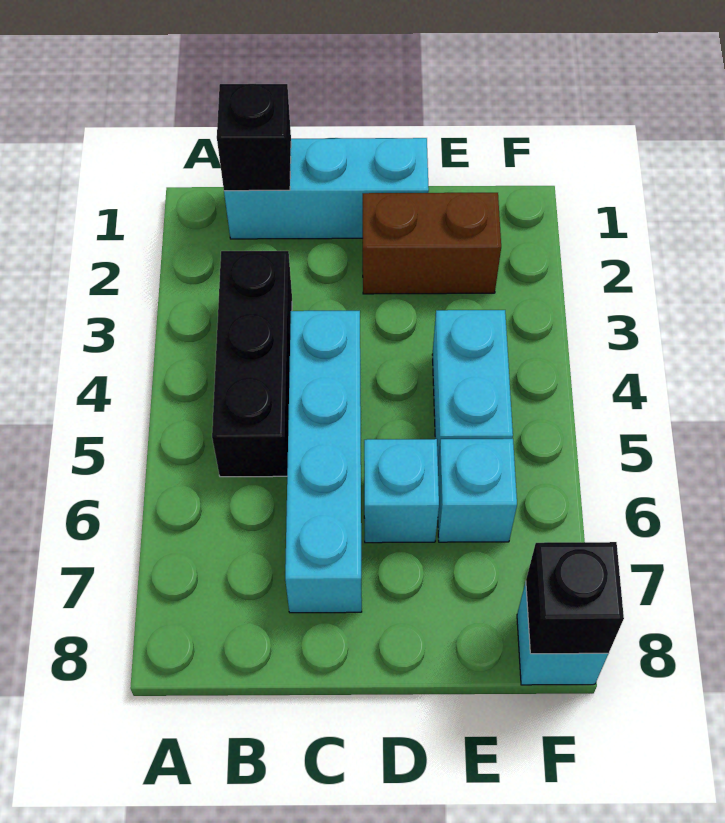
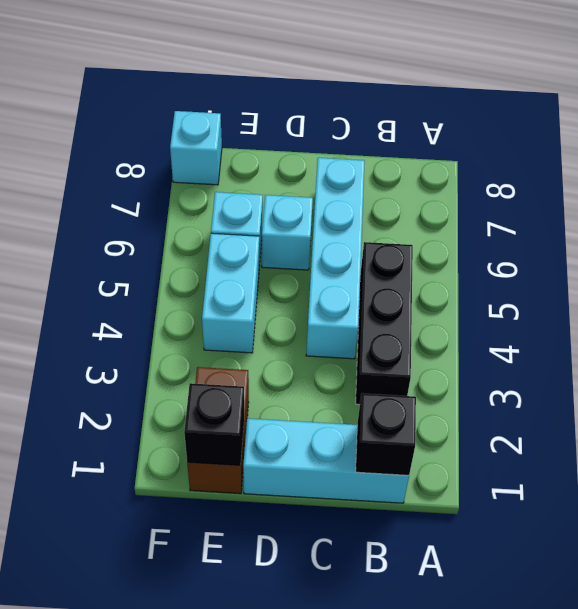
brown 1x2 brick [363,193,501,294] -> brown 1x2 brick turned to [187,367,249,494]
black 1x1 brick [526,542,624,654] -> black 1x1 brick moved to [184,383,244,465]

